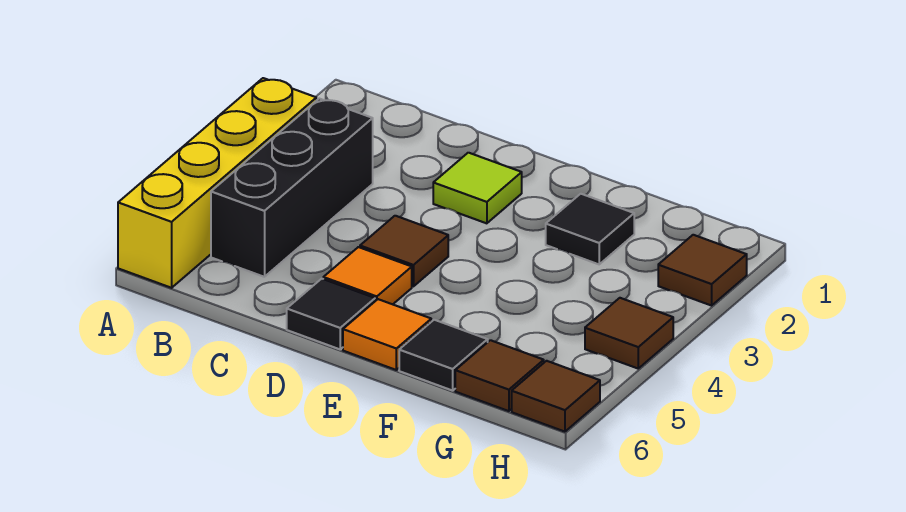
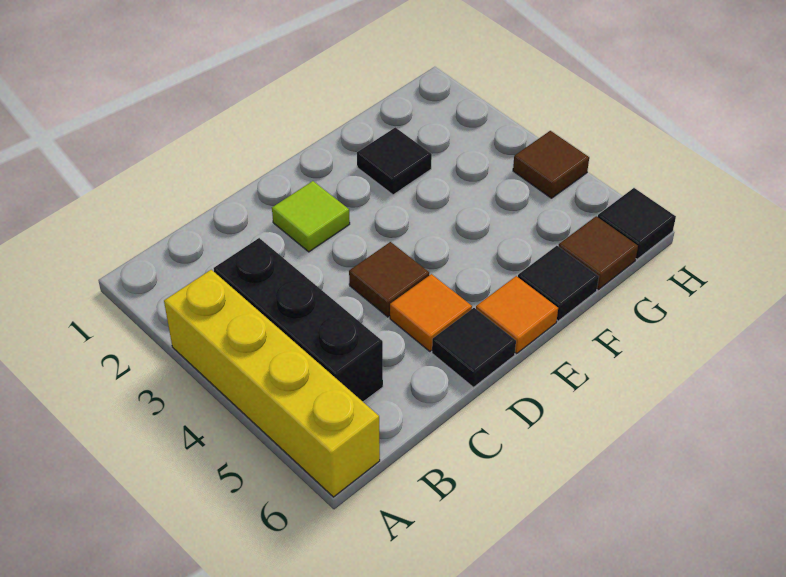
brown 1x1 tile [658,235,747,306] -> none
brown 1x1 tile [512,361,600,432] -> black 1x1 tile [598,188,676,259]

